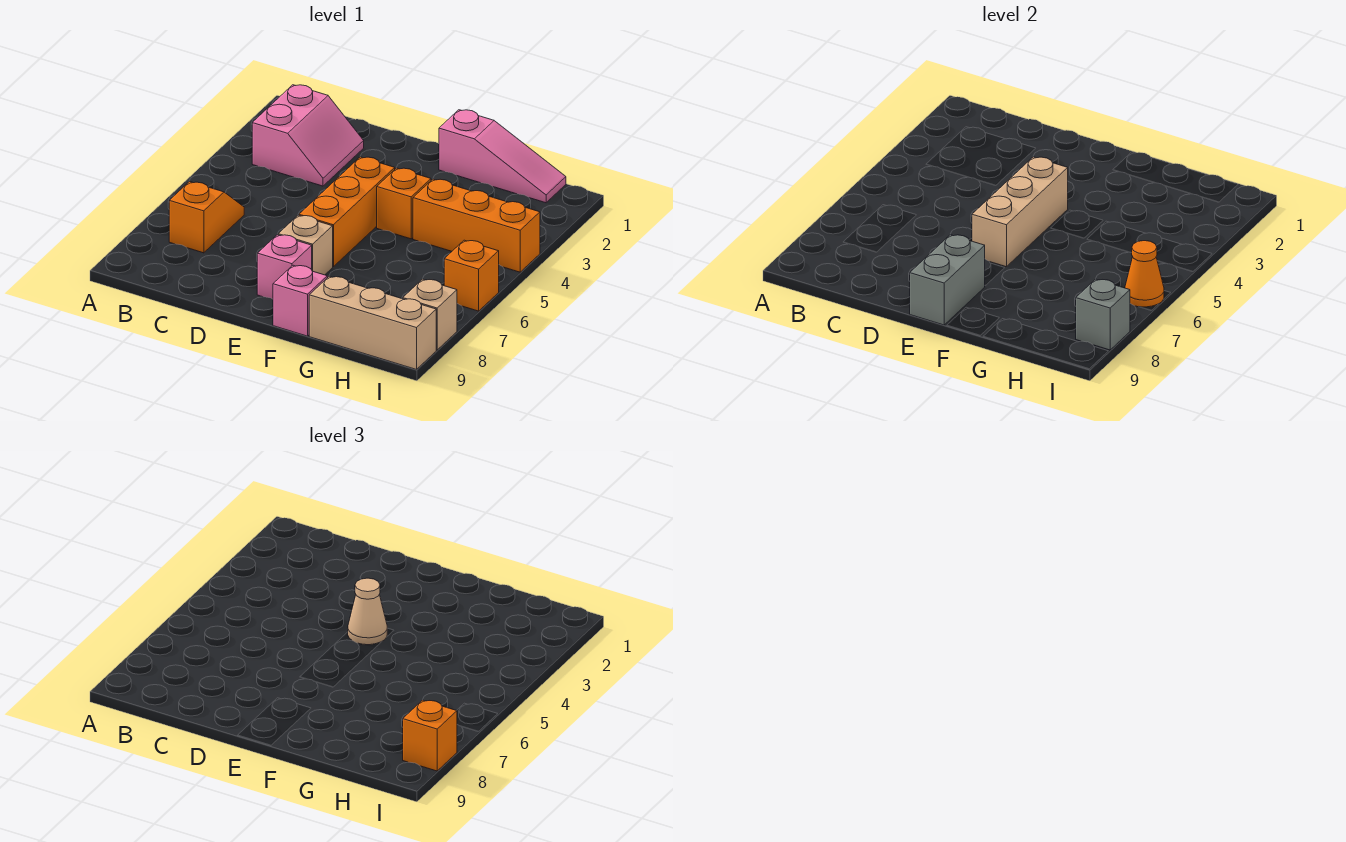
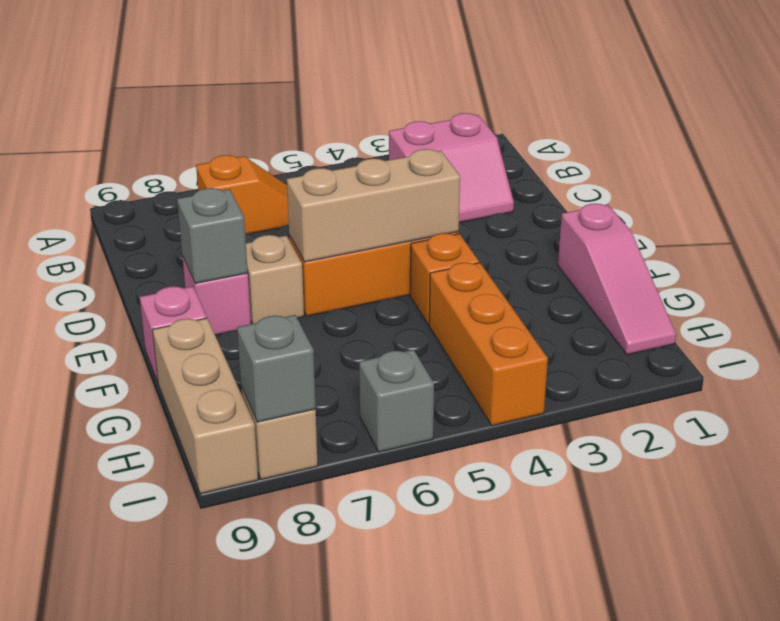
tan 1x1 cone [348,578,387,645] -> none
grey 1x2 brick [910,235,985,325] -> grey 1x1 brick [177,188,248,284]
orange 1x1 brick [444,240,499,311] -> grey 1x1 brick [359,350,434,452]
orange 1x1 cone [1125,241,1164,307] -> none
orange 1x1 brick [403,700,457,771] -> none

